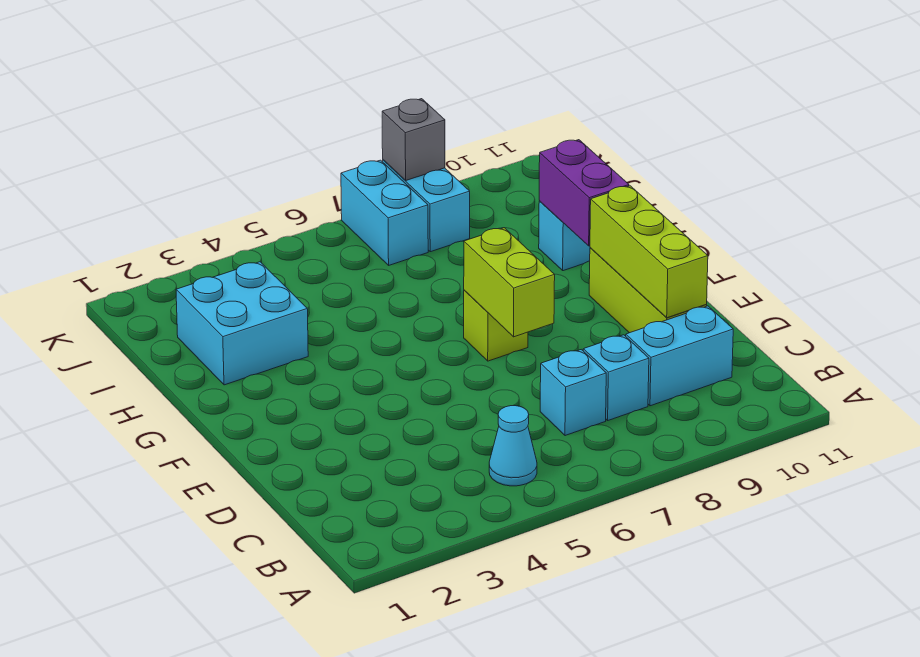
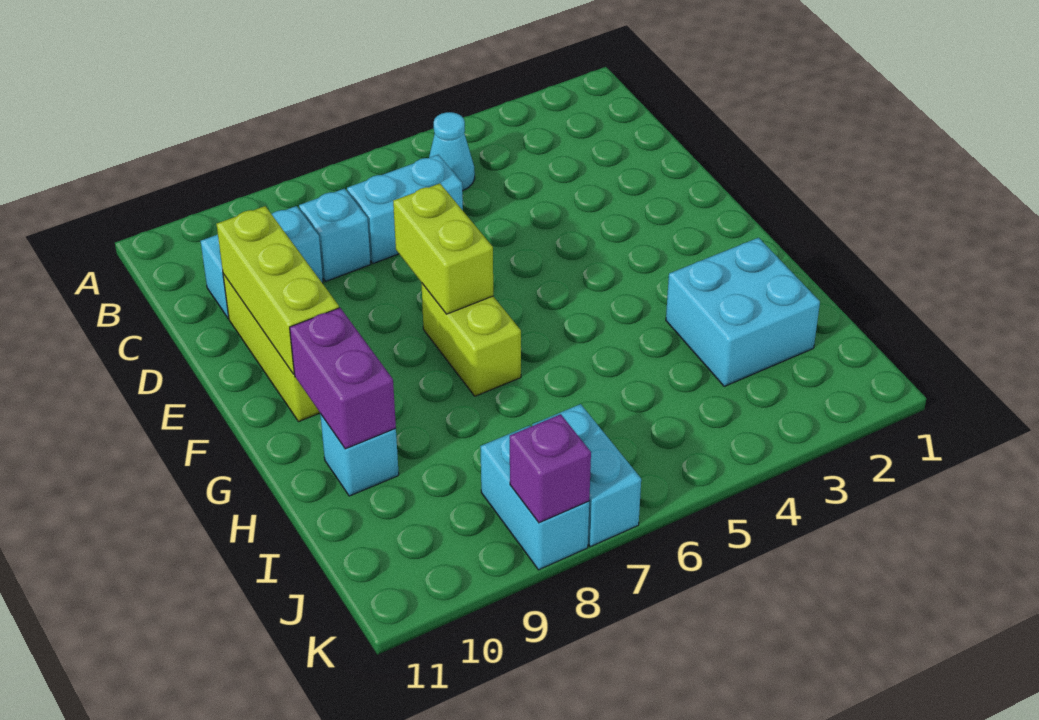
cyan 1x1 brick [540,350,606,436] -> cyan 1x2 brick [347,155,463,264]
lime 1x1 brick [464,290,528,361] -> lime 1x2 brick [421,283,521,396]
grey 1x1 brick [382,99,445,181] -> purple 1x1 brick [510,414,591,523]

